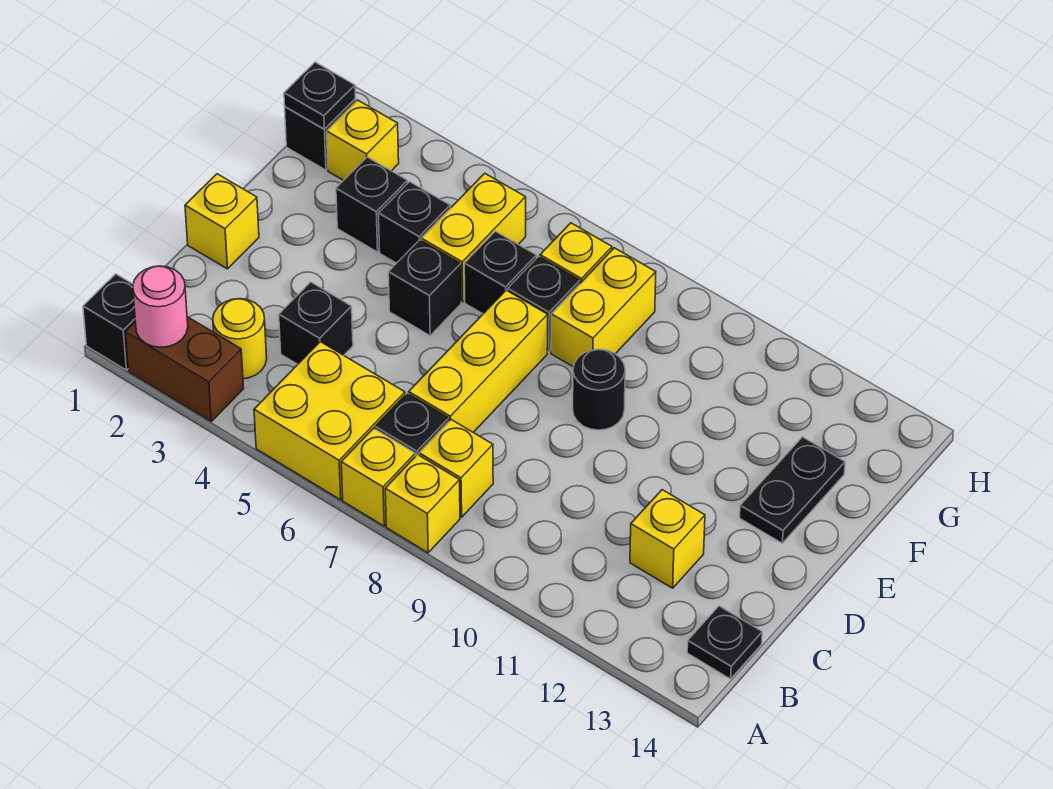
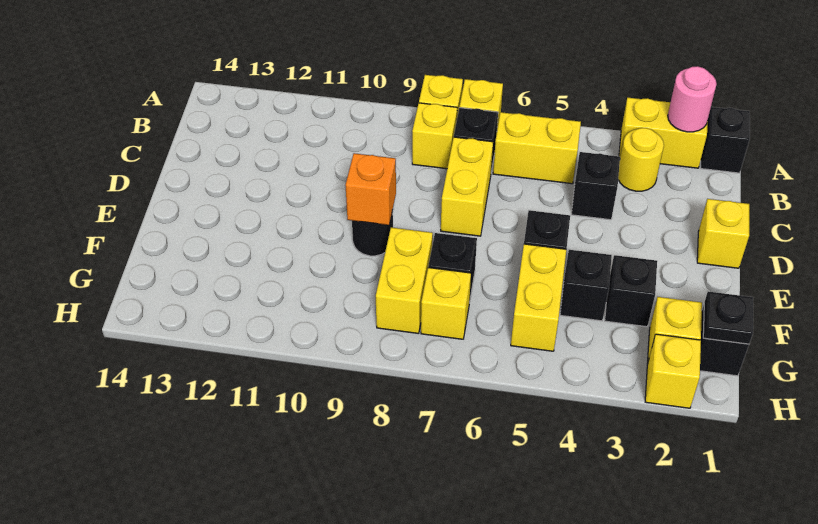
brown 1x2 brick [125,317,244,421] -> yellow 1x2 brick [619,98,707,168]
yellow 2x2 brick [254,342,405,500] -> yellow 1x2 brick [493,112,581,184]
black 1x1 plate [687,606,762,679] -> none
yellow 1x3 brick [409,290,548,432] -> yellow 1x2 brick [441,137,493,236]
yellow 1x1 brick [630,490,705,588] -> yellow 1x1 brick moved to [645,334,701,408]
none -> orange 1x1 brick [345,153,396,225]
black 1x2 plate [740,437,845,543] -> none
black 1x1 brick [464,231,537,314] -> none

